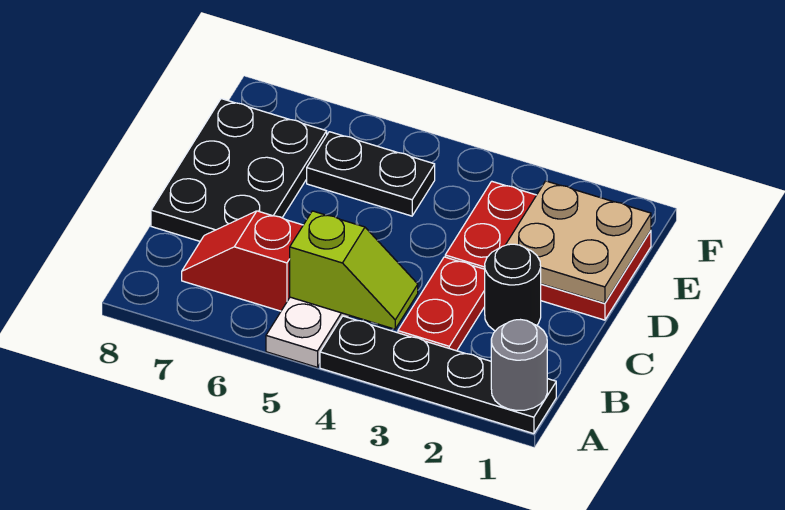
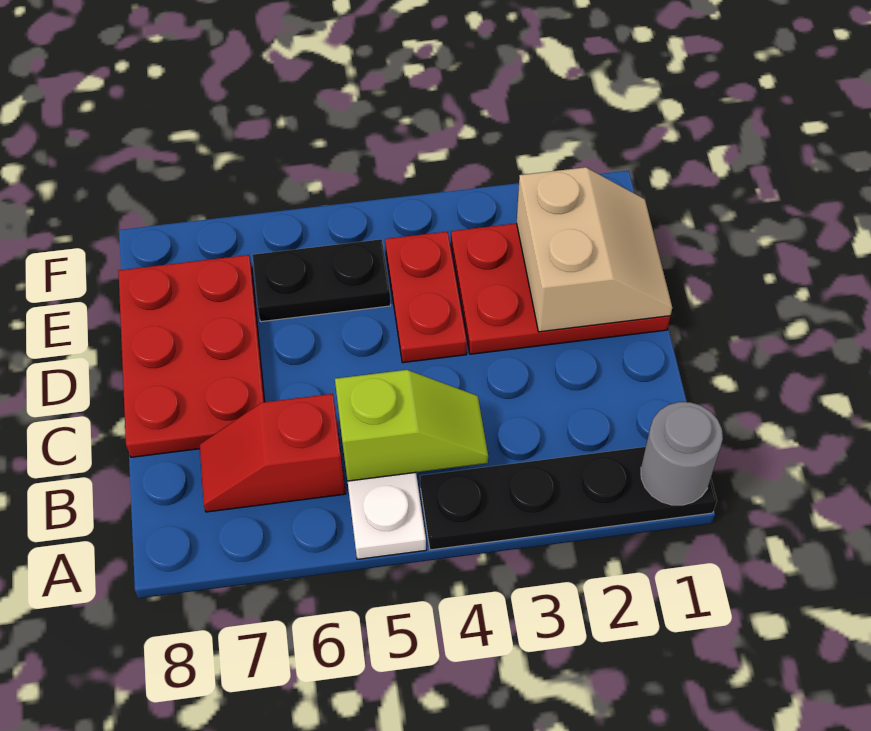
red 1x2 plate [398,257,485,351] -> red 1x2 plate moved to [385,231,467,363]
black 1x1 round brick [485,244,541,331] -> none
black 2x3 plate [151,99,327,241] -> red 2x3 plate [118,255,265,457]
tan 2x2 plate [506,181,651,303] -> tan 2x2 slope [517,167,672,332]

